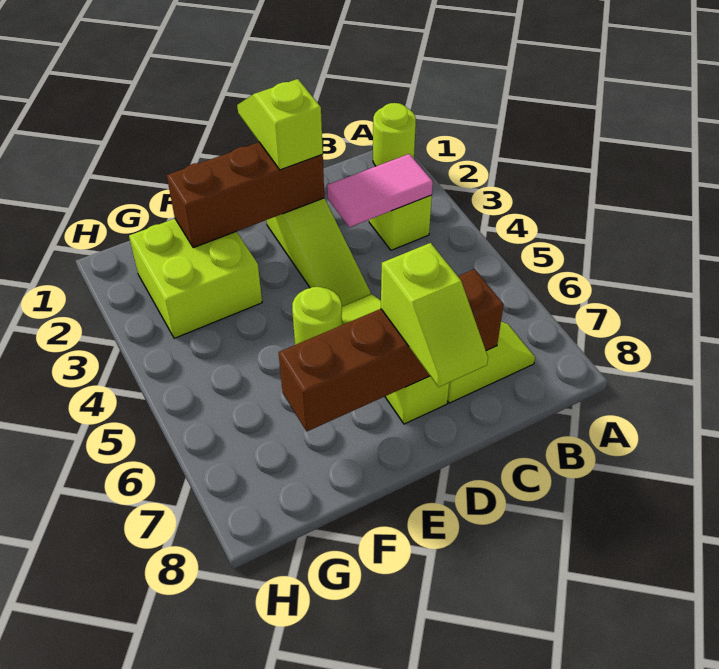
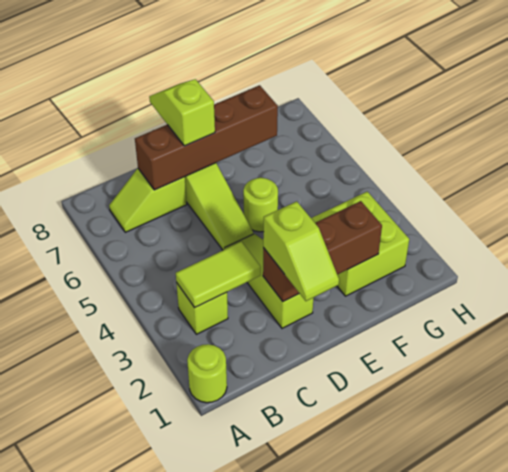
pink 1x2 tile [327,154,433,227] -> lime 1x2 tile [176,242,261,307]

